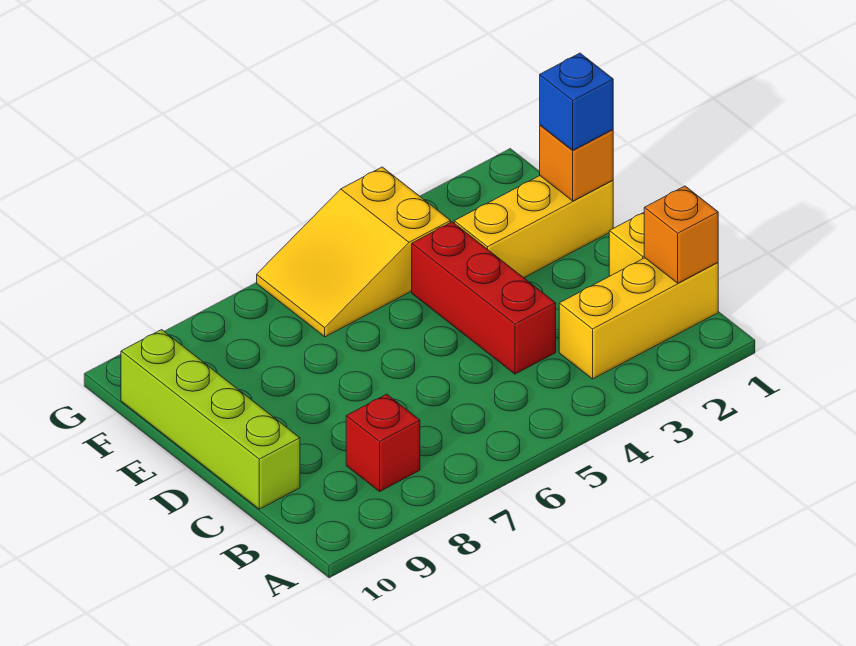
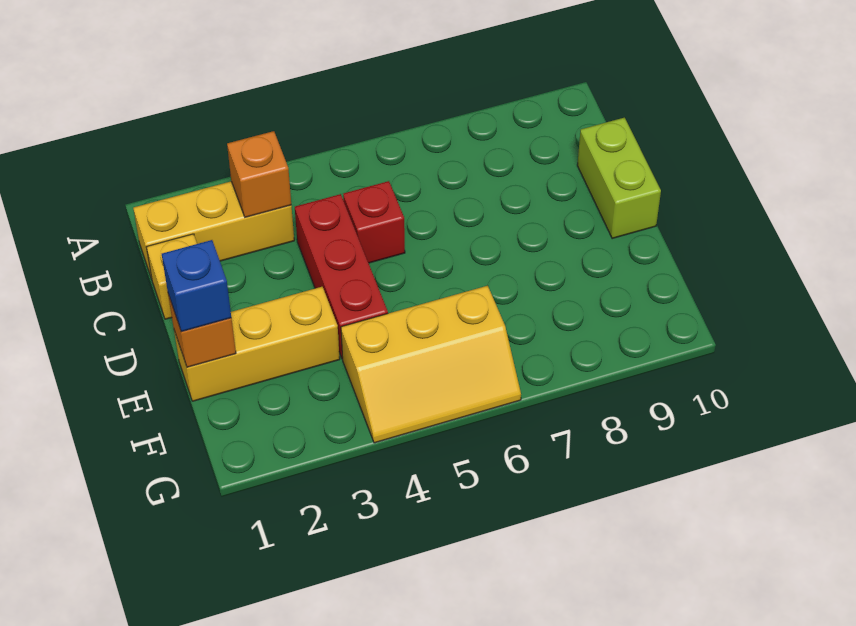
orange 1x1 brick [644,186,718,283] -> orange 1x1 brick moved to [227,131,291,217]
red 1x1 brick [346,394,420,491] -> red 1x1 brick moved to [343,181,405,263]
lime 1x4 brick [121,330,300,509] -> lime 1x2 brick [577,118,661,239]
yellow 2x3 slope [257,167,451,337] -> yellow 2x3 slope turned to [341,286,521,443]

